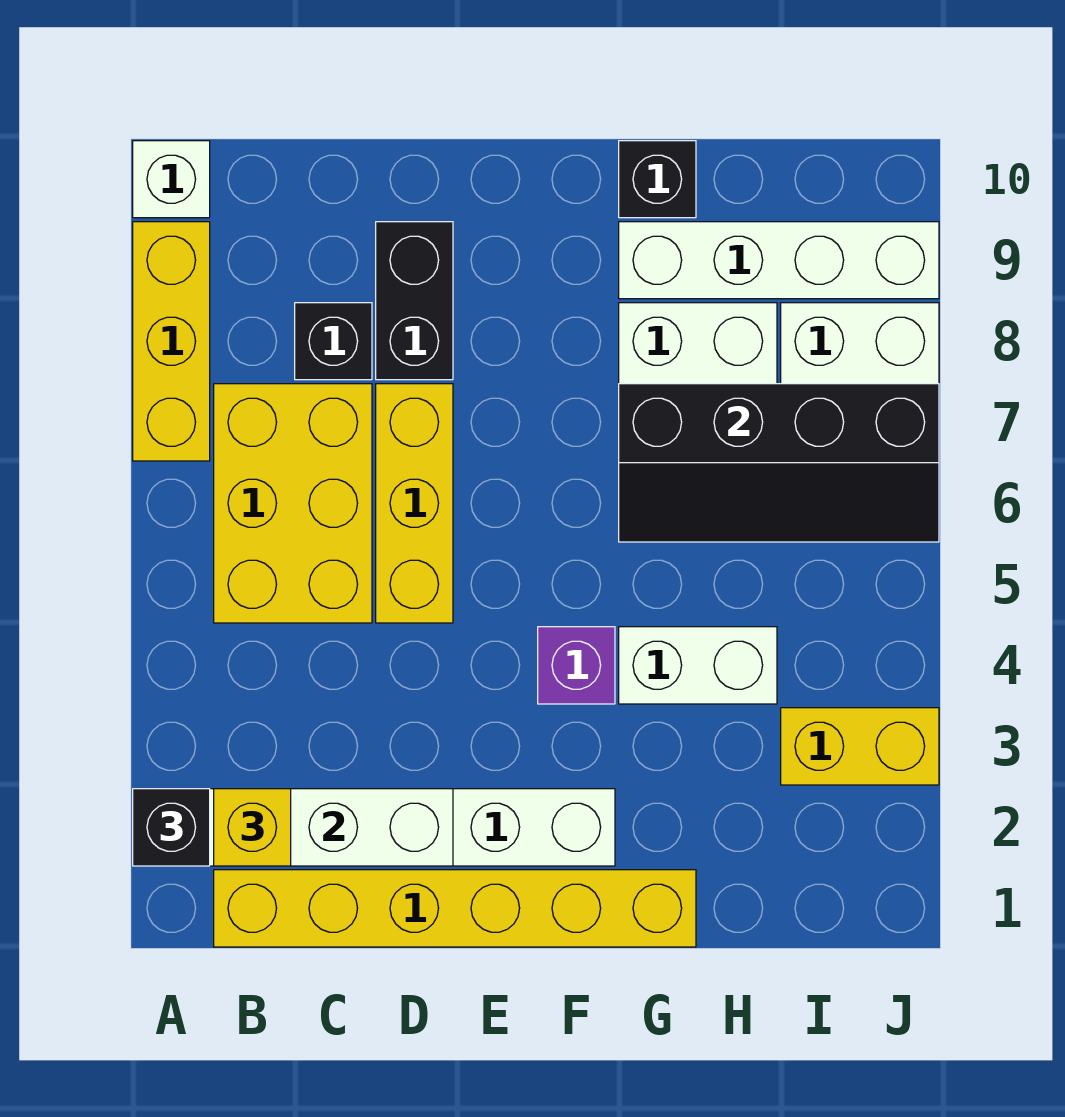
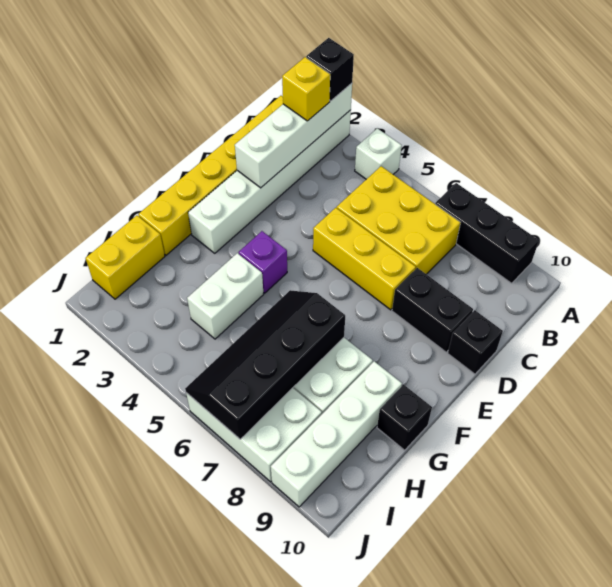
yellow 1x3 brick [133,222,210,461] -> black 1x3 brick [435,183,539,283]
white 1x1 brick [133,141,210,218] -> white 1x1 brick moved to [355,128,402,179]
black 1x1 brick [295,303,372,380] -> black 1x1 brick moved to [448,310,503,374]
yellow 1x2 brick [781,708,939,785] -> yellow 1x2 brick moved to [86,215,165,299]

